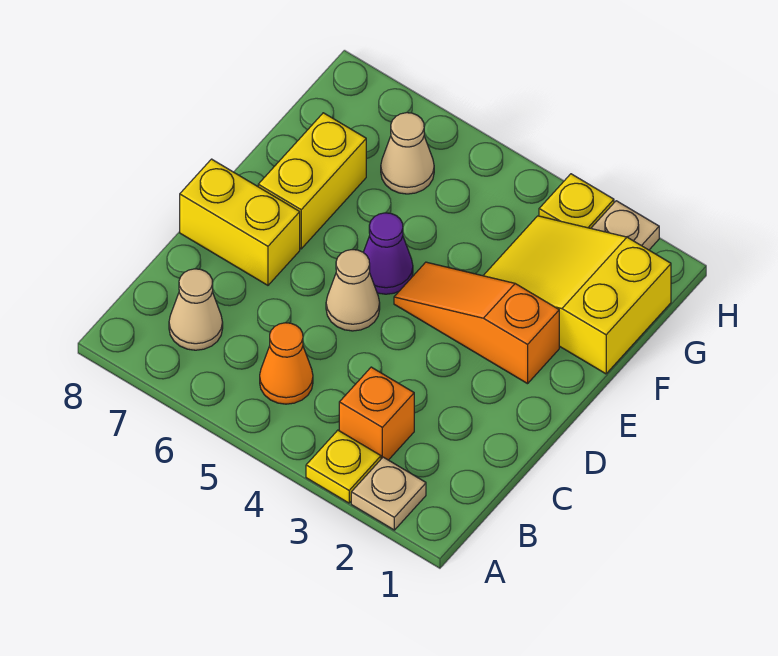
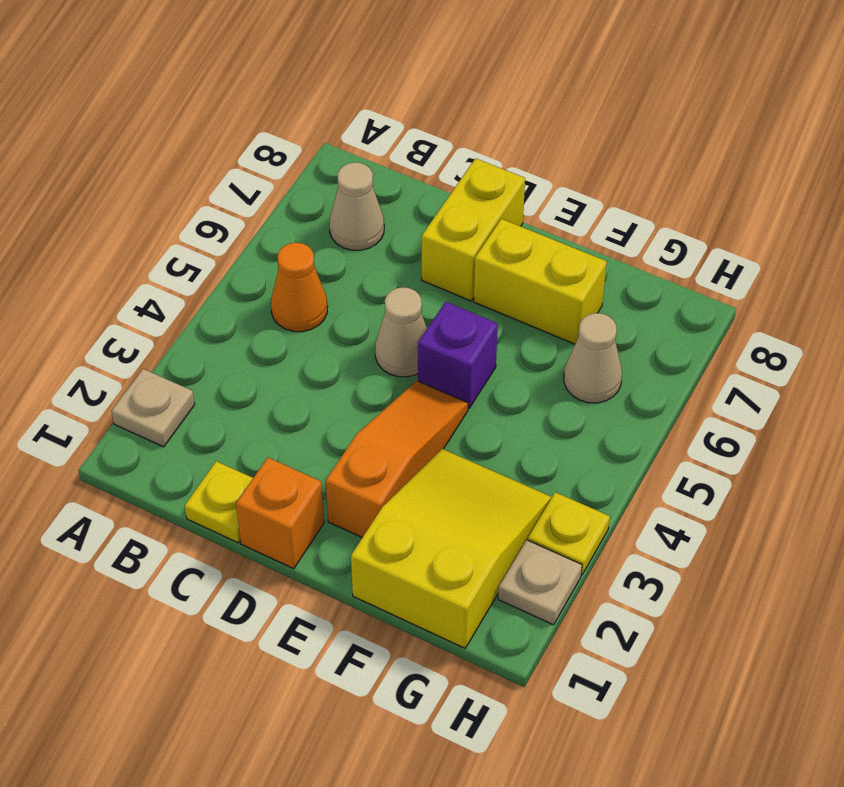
yellow 1x1 plate [306,430,381,503] -> yellow 1x1 plate moved to [185,461,253,543]
orange 1x1 brick [339,367,414,460] -> orange 1x1 brick moved to [236,458,324,569]
purple 1x1 cone [363,213,413,294] -> purple 1x1 brick [418,302,498,408]

